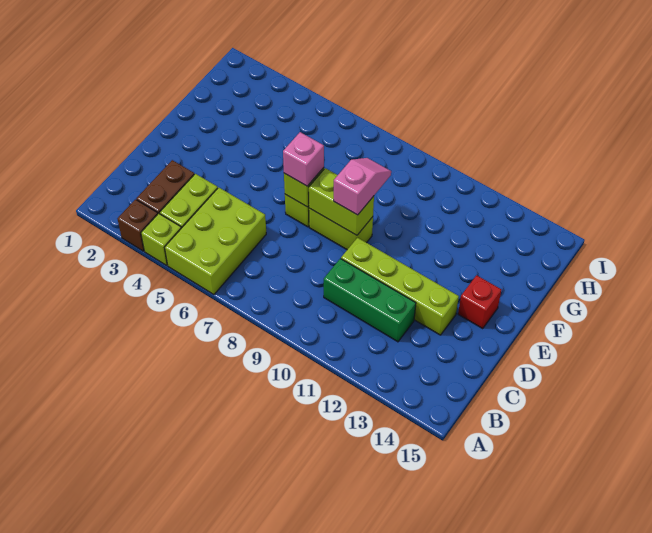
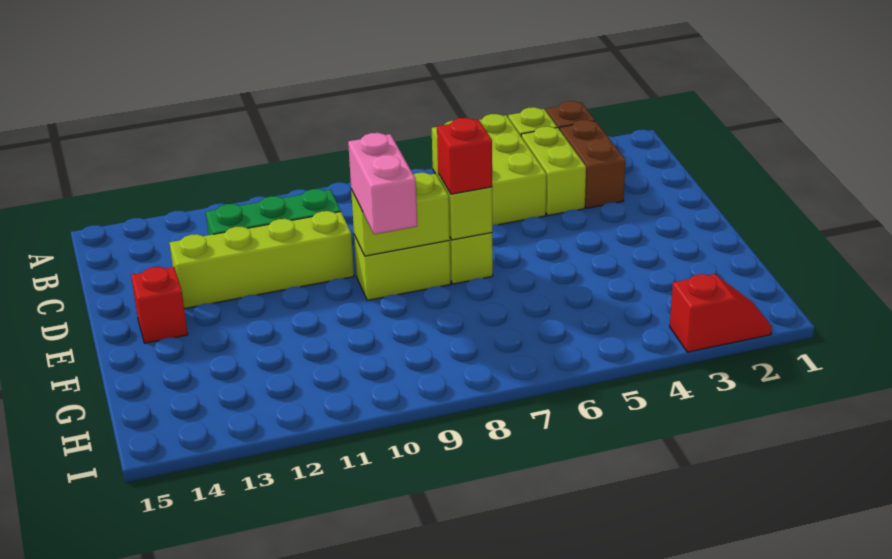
pink 1x1 brick [283,132,324,186] -> red 1x1 brick [437,118,492,194]
pink 1x2 slope [334,158,391,215] -> pink 1x2 brick [348,133,417,234]
none -> red 1x2 slope [670,274,772,352]

